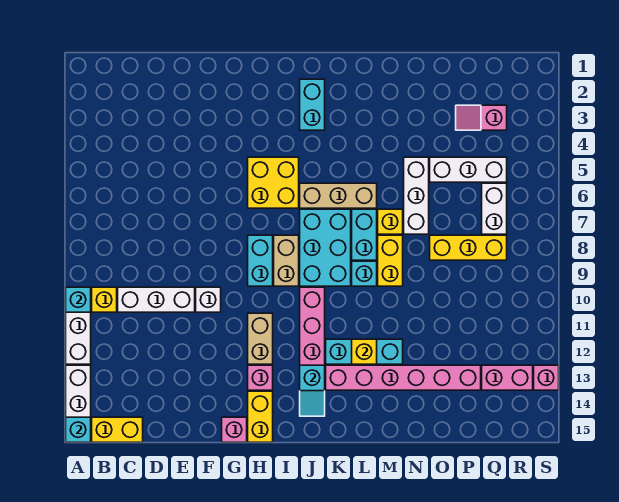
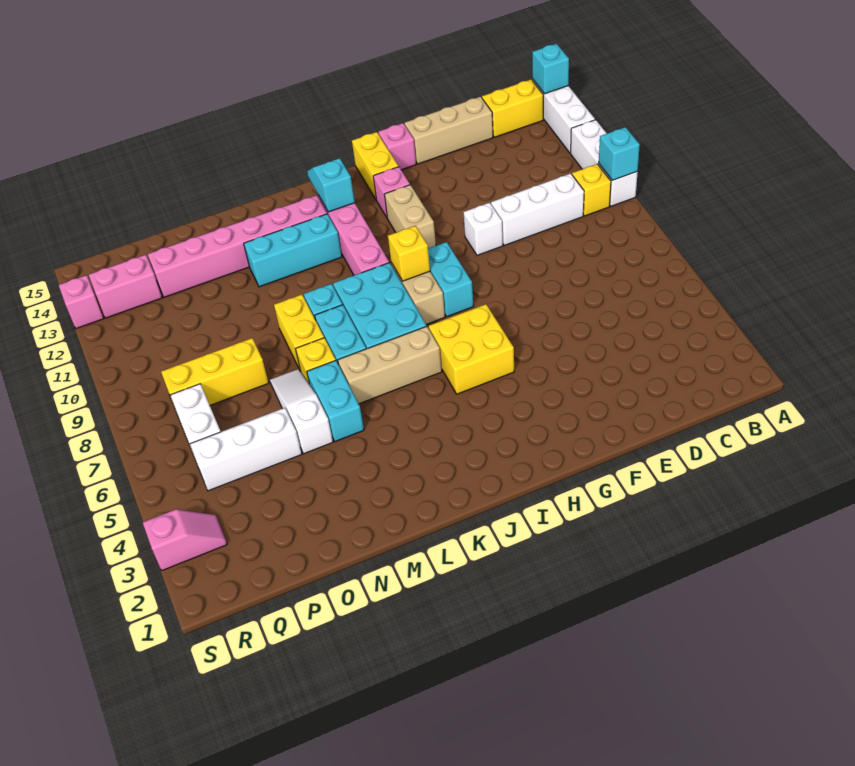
none -> tan 1x3 brick [405,97,493,164]
cyan 1x2 brick [300,79,325,130] -> cyan 1x2 brick moved to [307,361,364,441]
yellow 1x1 brick [352,339,377,364] -> yellow 1x1 brick moved to [388,226,430,281]
white 1x3 brick [404,157,429,234] -> white 1x3 slope [270,369,333,454]
pink 1x2 slope [456,105,507,130] -> pink 1x2 slope moved to [143,509,227,571]

